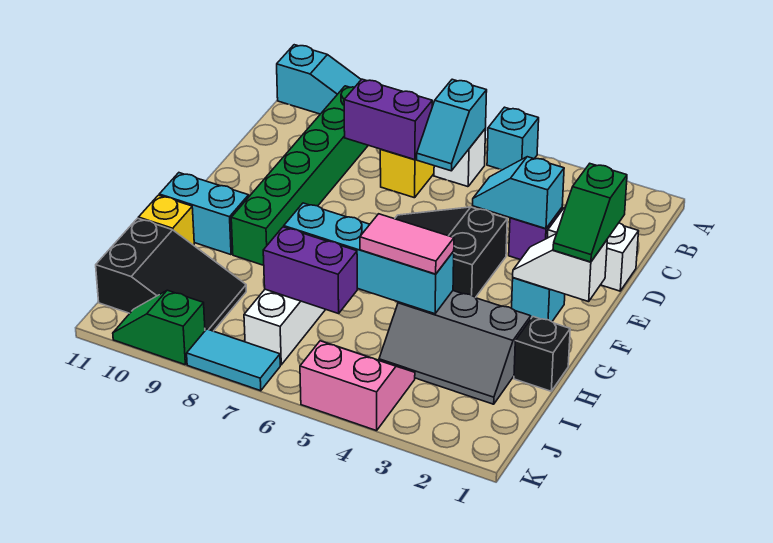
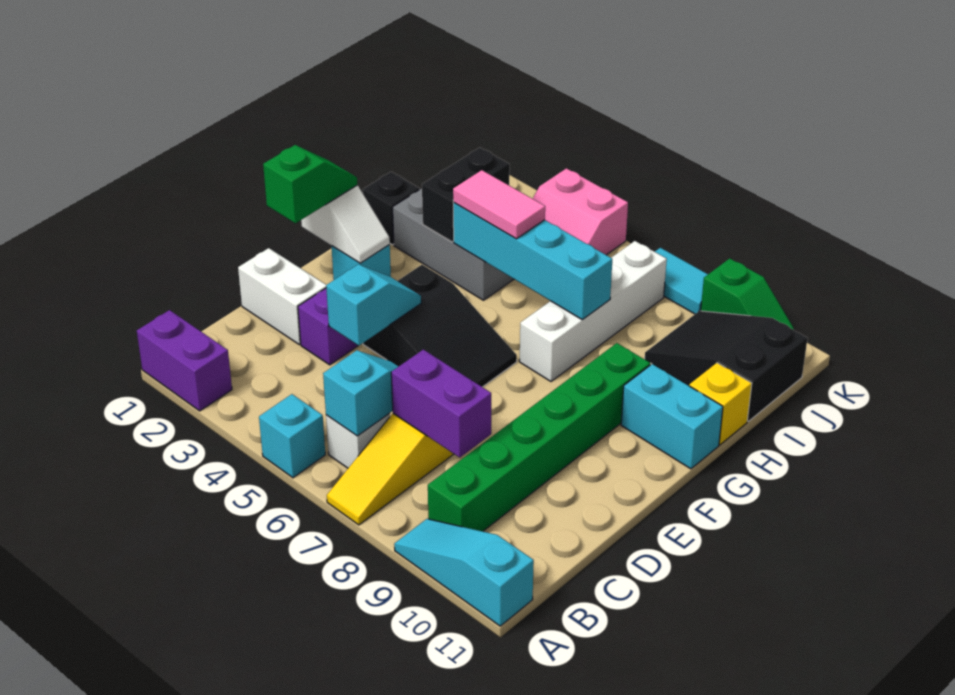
cyan 1x2 slope [473,157,564,229] -> cyan 1x2 slope turned to [326,264,421,346]
none -> black 1x2 brick [422,147,510,242]
purple 1x2 brick [263,227,357,314] -> purple 1x2 brick moved to [137,310,232,411]

